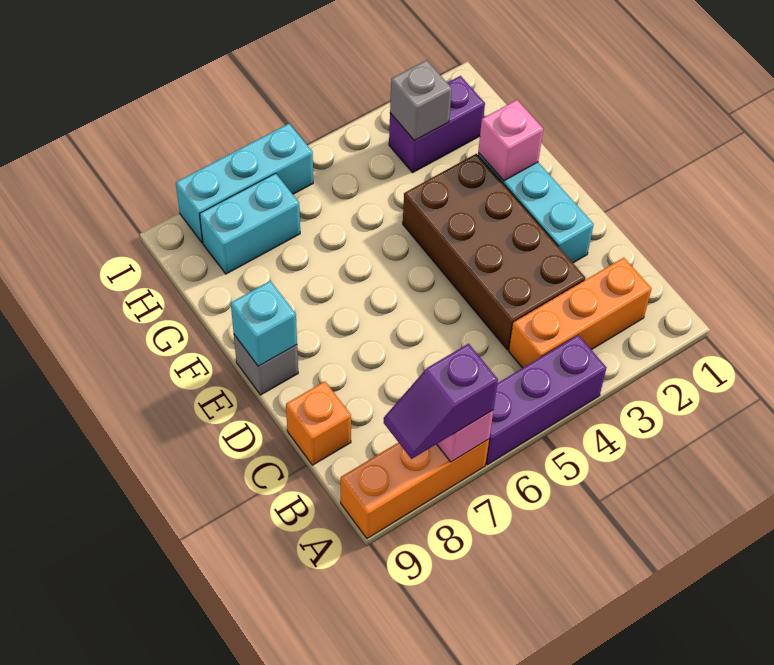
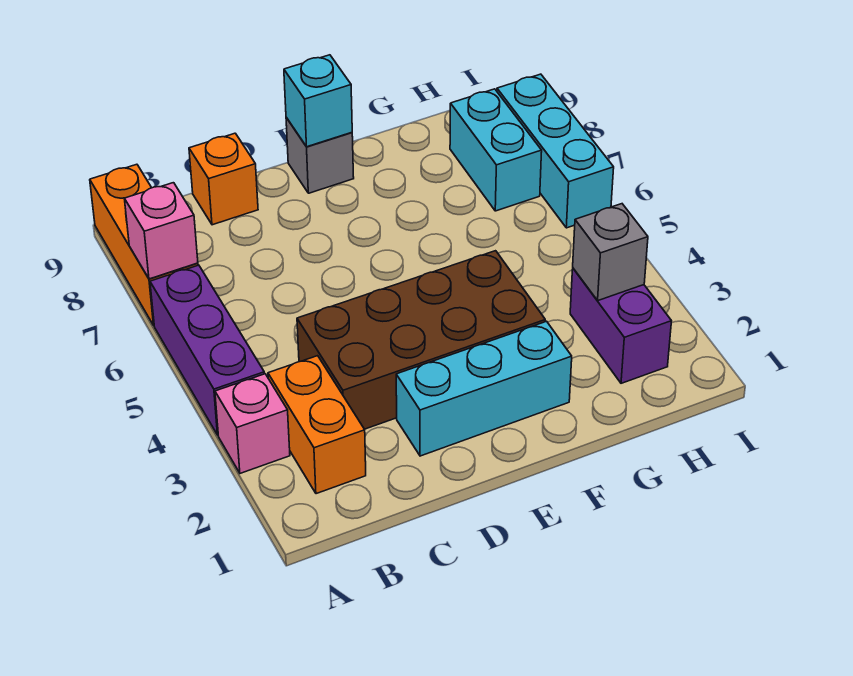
purple 1x2 slope [384,344,498,459] -> none
orange 1x3 brick [509,258,651,368] -> orange 1x2 brick [268,356,366,494]
pink 1x1 brick [478,100,543,181] -> pink 1x1 brick moved to [215,374,290,473]

